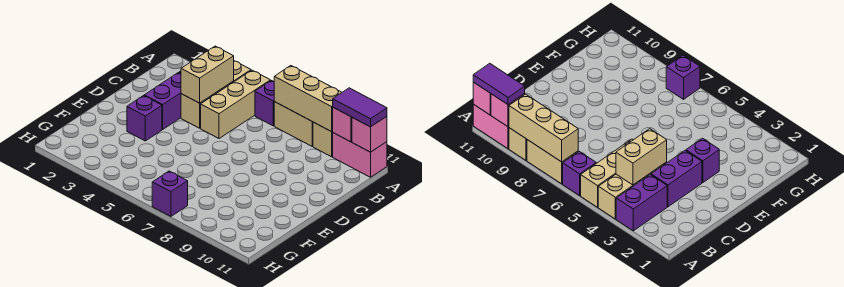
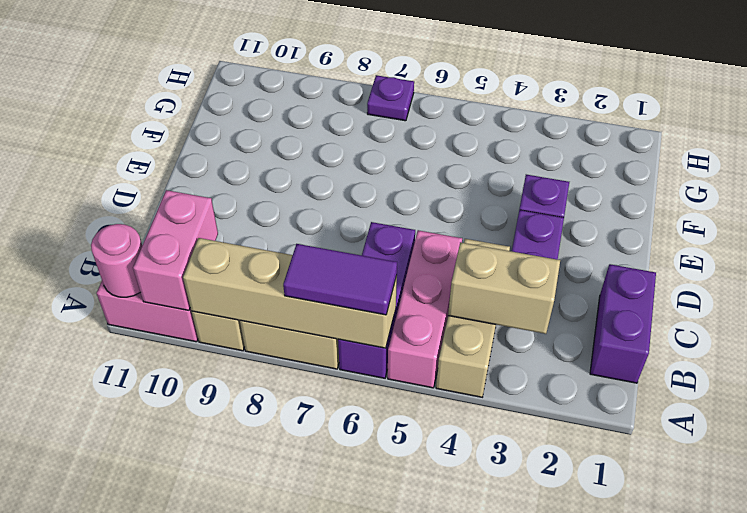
purple 1x2 brick [616,175,667,231] -> purple 1x2 brick moved to [590,264,656,383]
tan 1x3 brick [201,70,270,139] -> pink 1x3 brick [388,230,462,388]
purple 1x1 brick [255,81,274,126] -> purple 1x3 brick [338,222,415,378]
tan 1x3 brick [274,66,342,132] -> tan 1x4 brick [183,238,397,348]
pink 1x1 brick [333,108,352,142] -> pink 1x2 brick [133,190,218,311]
purple 1x2 tile [333,88,387,127] -> purple 1x2 tile moved to [283,244,397,315]
pink 1x1 brick [352,117,387,152] -> pink 1x1 round brick [91,224,142,297]
tan 1x2 brick [181,46,234,103] -> tan 1x2 brick turned to [448,242,560,334]
purple 1x1 brick [152,171,188,216] -> purple 1x1 plate [367,75,414,121]

